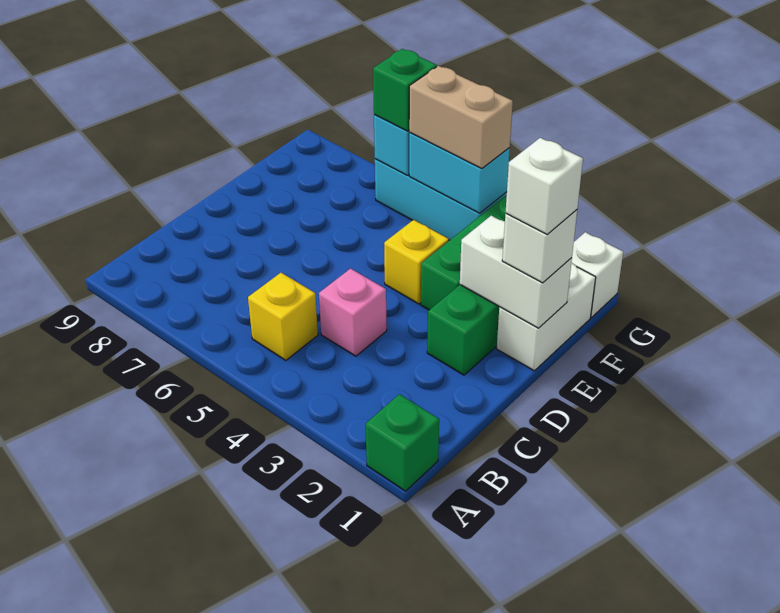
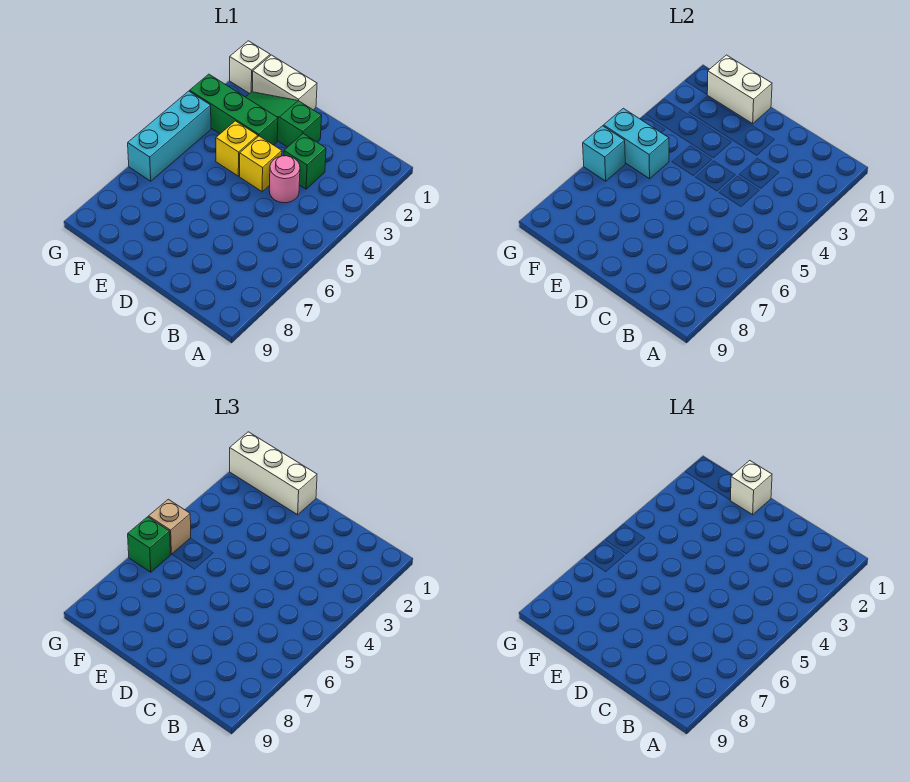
green 1x1 brick [366,394,439,491] -> green 1x1 brick moved to [284,134,326,189]
yellow 1x1 brick [248,273,318,360] -> yellow 1x1 brick moved to [240,136,282,192]
pink 1x1 brick [319,269,387,356] -> pink 1x1 round brick [269,156,300,203]
white 1x2 brick [460,216,572,328] -> white 1x2 brick turned to [707,55,772,124]
white 1x1 brick [502,210,577,283] -> white 1x3 brick [230,432,317,515]
cyan 1x2 brick [409,133,510,213] -> cyan 1x2 brick turned to [604,108,669,179]
tan 1x2 brick [409,66,513,169] -> tan 1x1 brick [149,499,191,554]

